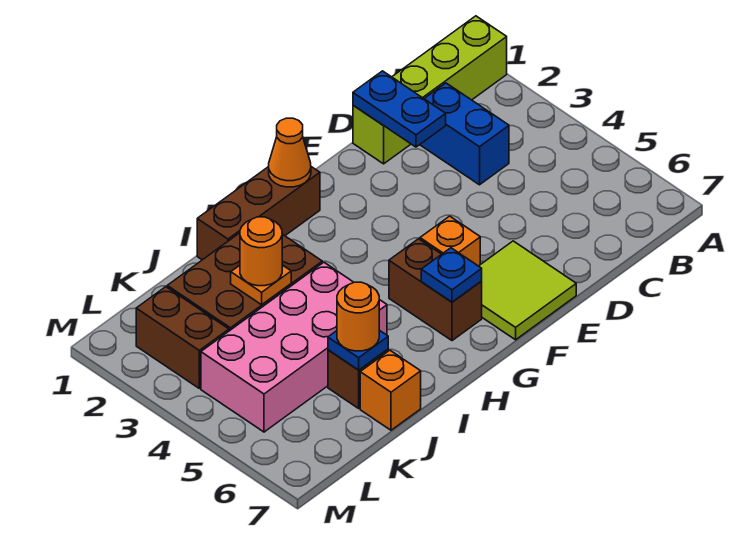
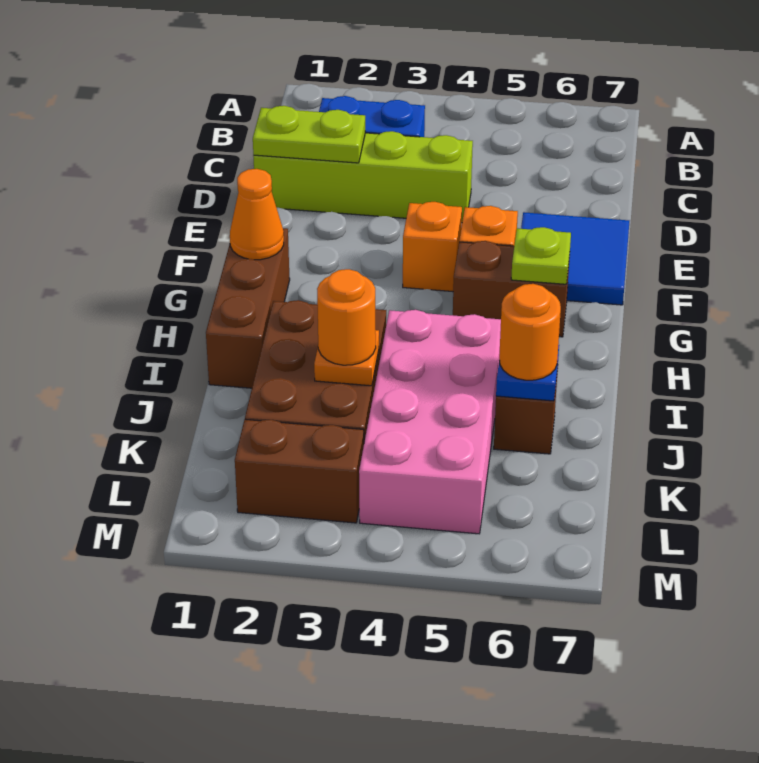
lime 1x4 brick [353,16,507,164] -> lime 1x4 brick turned to [253,131,473,221]
blue 1x2 plate [353,71,446,147] -> lime 1x2 plate [253,106,365,163]
lime 2x2 tile [479,241,576,340] -> blue 2x2 tile [521,212,629,305]
blue 1x1 plate [421,248,482,302] -> lime 1x1 plate [511,227,571,284]
orange 1x1 brick [360,350,421,430] -> orange 1x1 brick moved to [403,202,462,292]

